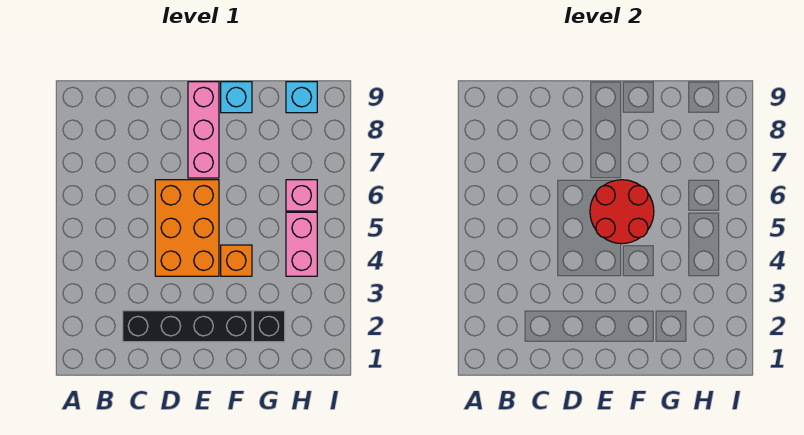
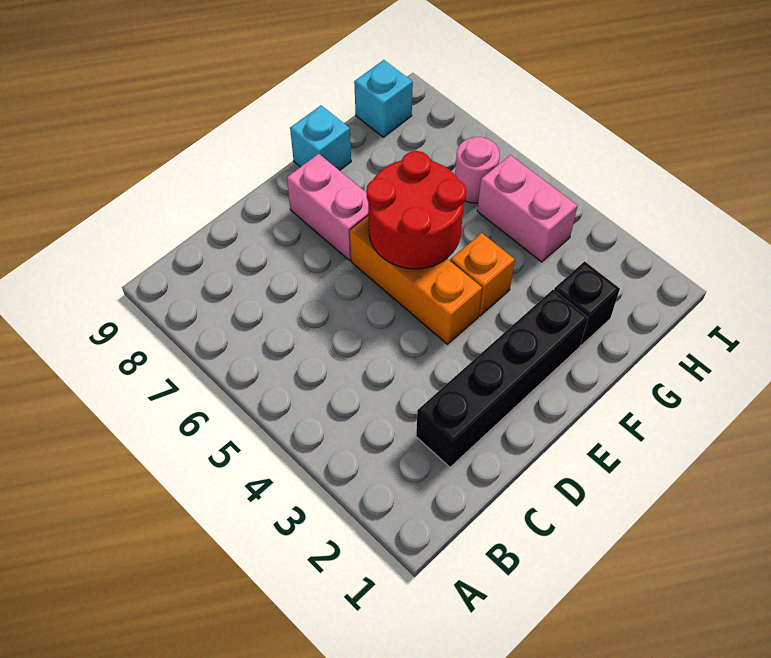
orange 2x3 brick [155,180,219,276] -> orange 1x3 brick [350,216,482,344]
pink 1x3 brick [188,82,219,178] -> pink 1x2 brick [287,154,369,260]
pink 1x1 brick [286,180,317,211] -> pink 1x1 round brick [455,137,500,203]

